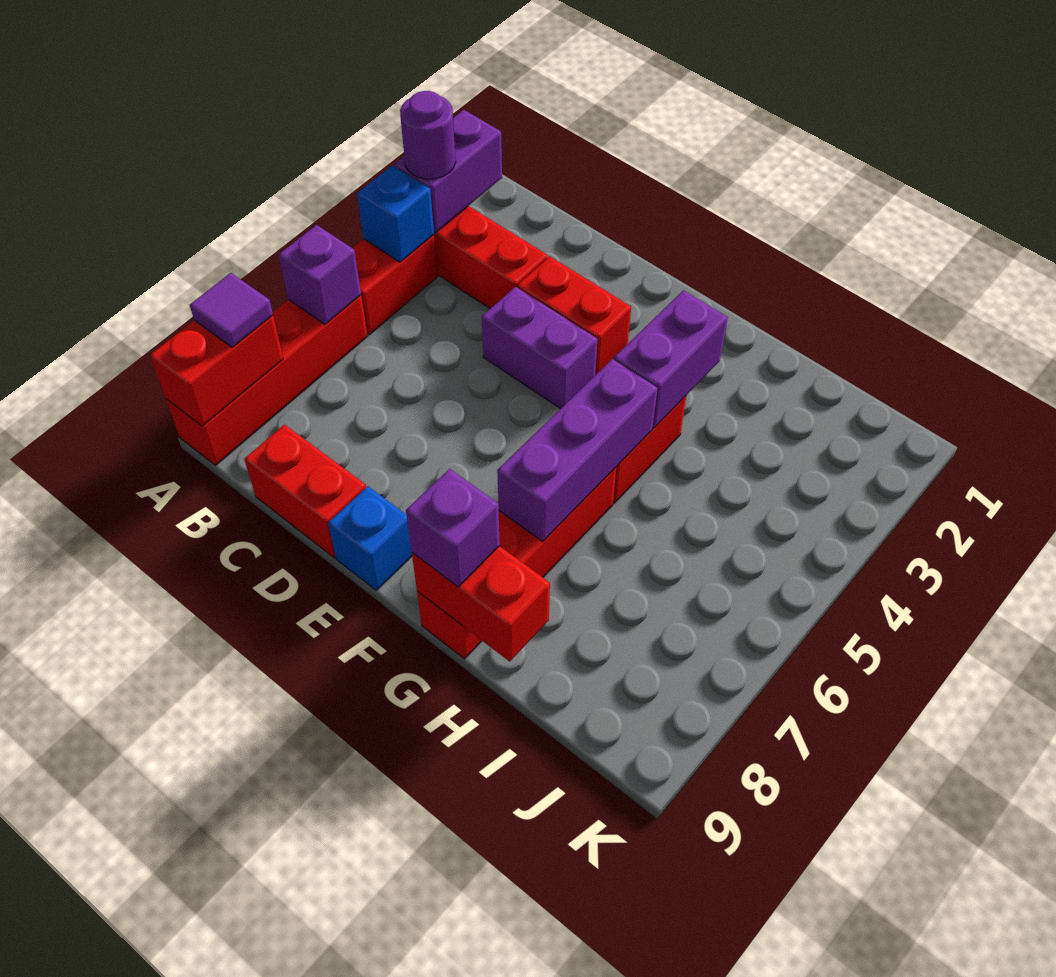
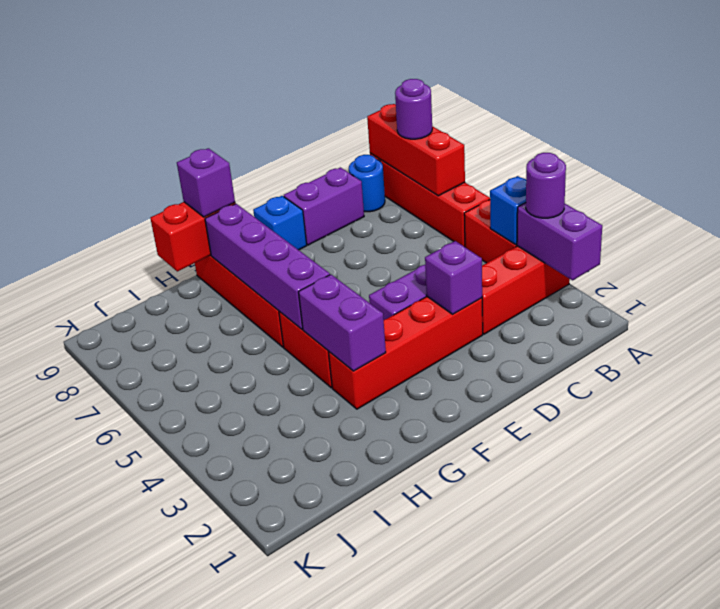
purple 1x1 brick [279,225,361,324] -> purple 1x1 brick moved to [425,241,482,314]
red 1x2 brick [150,315,283,426] -> red 1x3 brick [367,104,465,196]
purple 1x1 tile [190,273,273,348] -> purple 1x1 round brick [395,79,432,139]
none -> blue 1x1 round brick [349,155,385,212]
red 1x2 brick [244,425,366,558] -> purple 1x2 brick [284,167,364,245]
red 1x2 brick [517,256,631,375] -> red 1x4 brick [329,297,483,409]
purple 1x3 brick [497,359,657,541] -> purple 1x4 brick [205,204,330,329]

